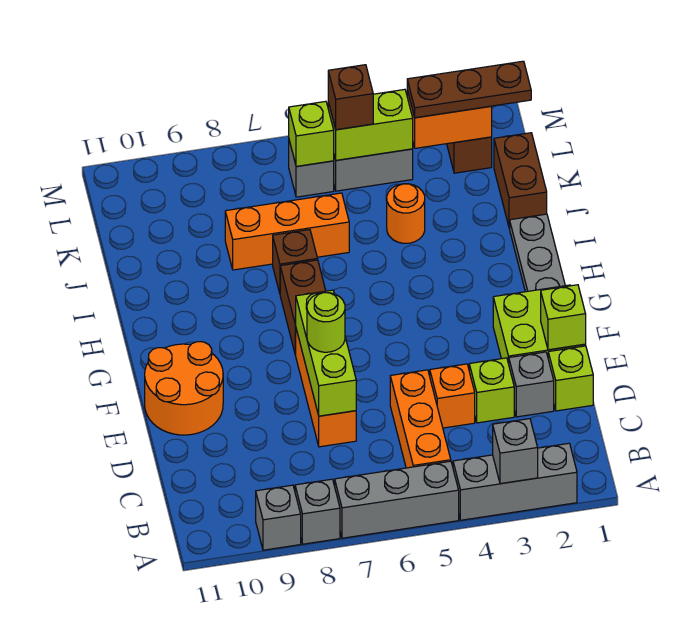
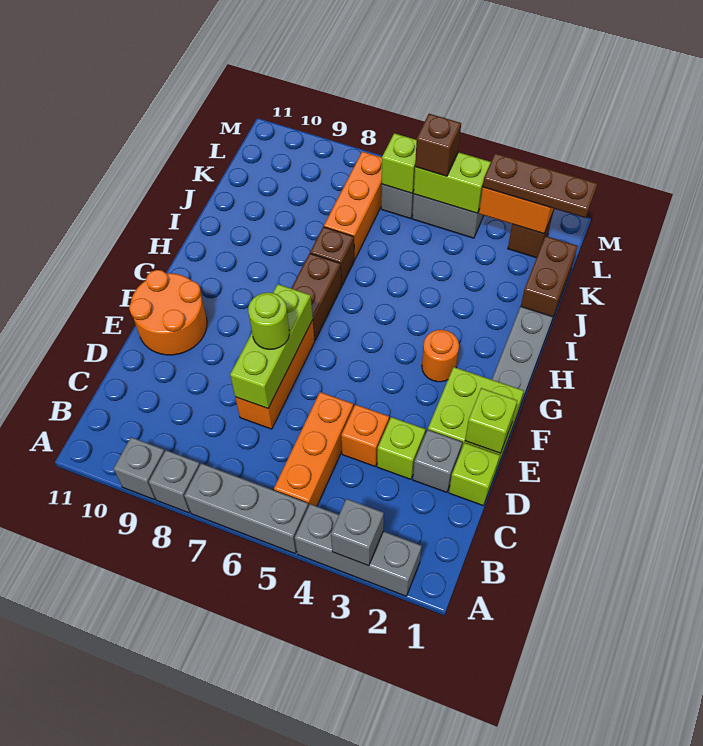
orange 1x1 round brick [387,184,425,243] -> orange 1x1 round brick moved to [422,330,459,382]
orange 1x3 brick [225,193,349,270] -> orange 1x3 brick turned to [324,152,382,259]

